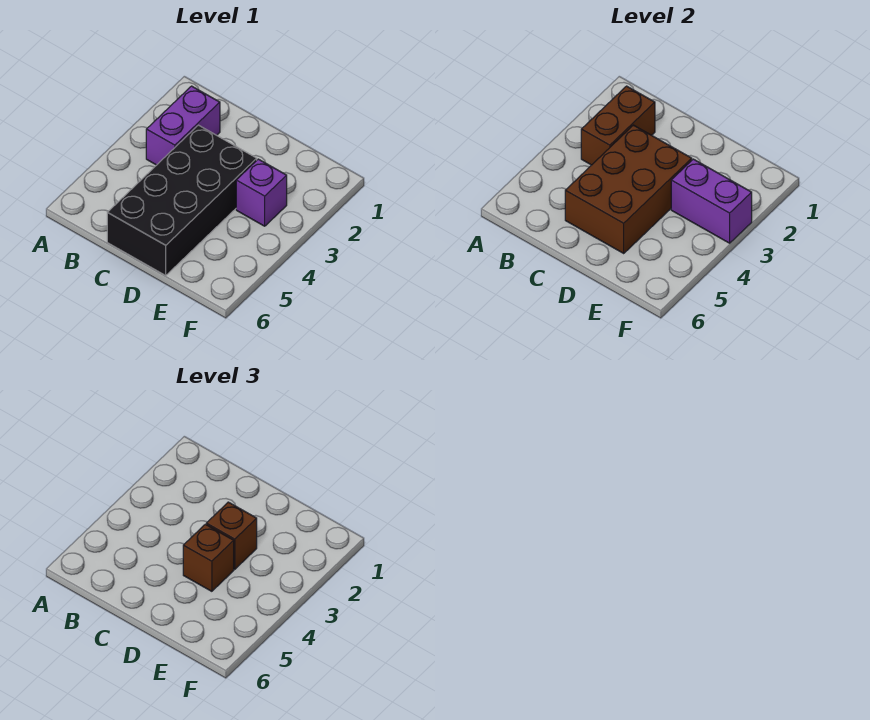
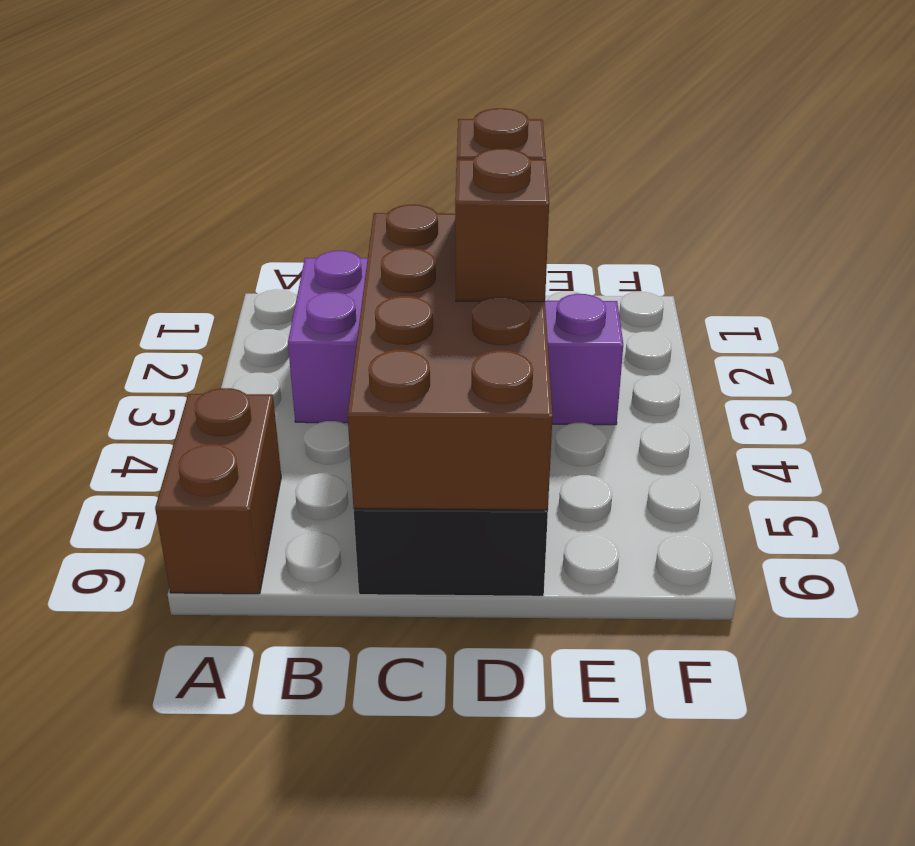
brown 1x2 brick [581,86,655,165] -> brown 1x2 brick moved to [155,388,281,594]
brown 2x3 brick [565,125,692,253] -> brown 2x4 brick [347,205,553,510]
purple 1x2 brick [671,159,752,243] -> none

